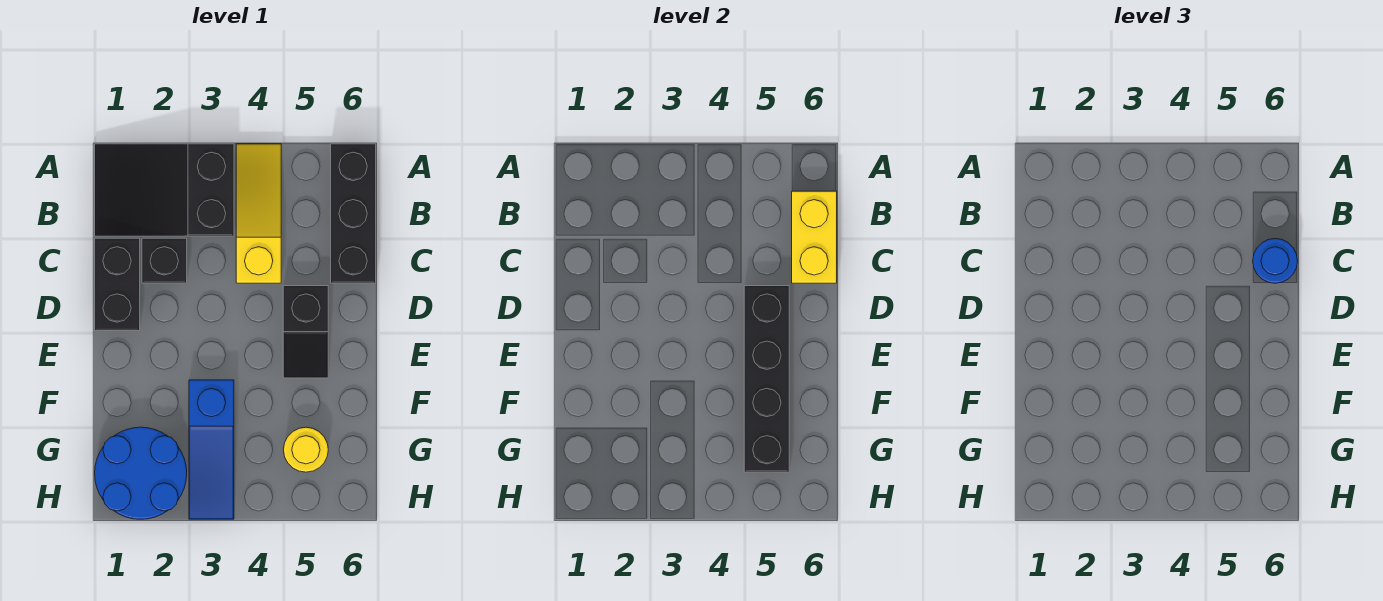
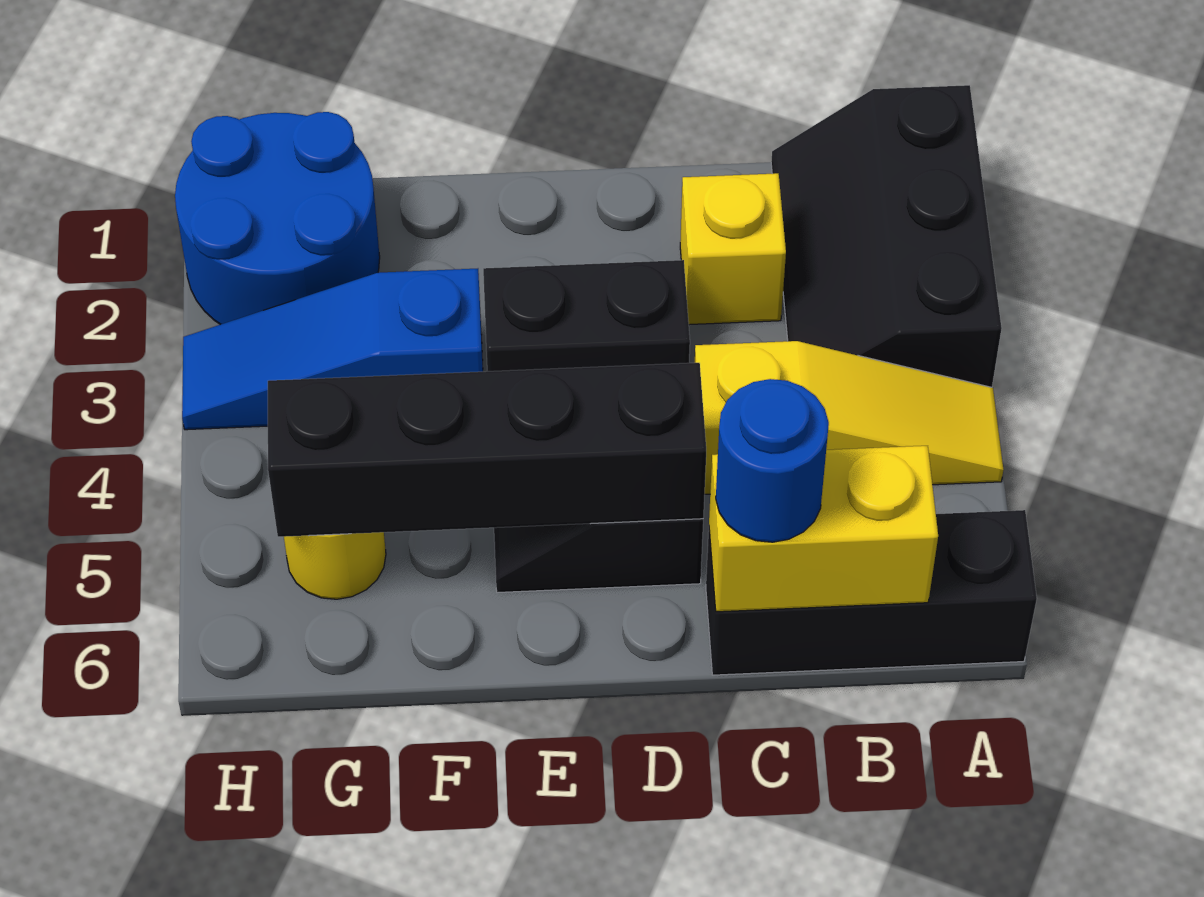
black 2x3 slope [95,144,234,236] -> black 2x3 slope turned to [771,85,1002,387]
black 1x2 brick [95,238,140,331] -> black 1x2 brick moved to [483,260,690,371]
black 1x1 brick [142,238,187,283] -> yellow 1x1 brick [680,173,786,325]

